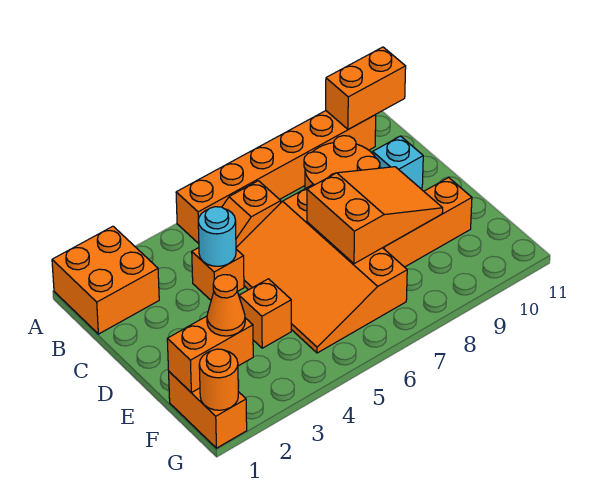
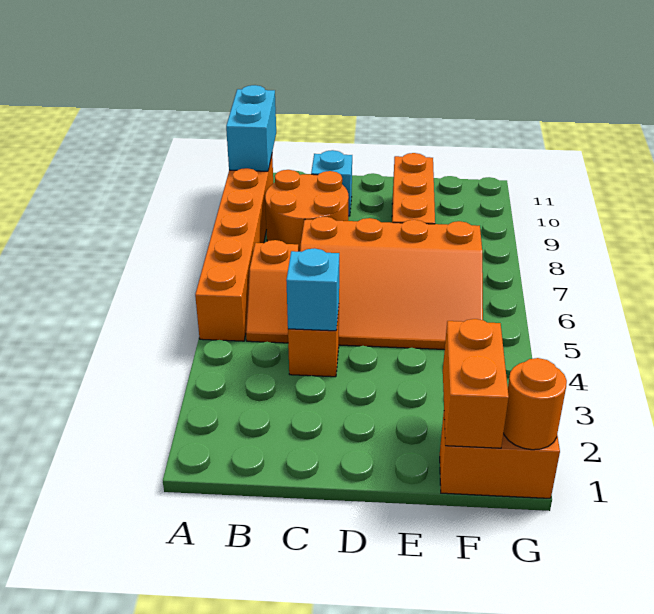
orange 2x2 brick [52,226,159,334] -> none
orange 1x2 brick [326,47,406,129] -> cyan 1x2 brick [226,85,276,171]
cyan 1x1 round brick [198,207,236,266] -> cyan 1x1 brick [286,248,339,331]
orange 2x3 slope [307,167,443,264] -> none
orange 1x1 brick [239,279,291,348] -> none
orange 1x1 cone [207,275,245,336] -> none

